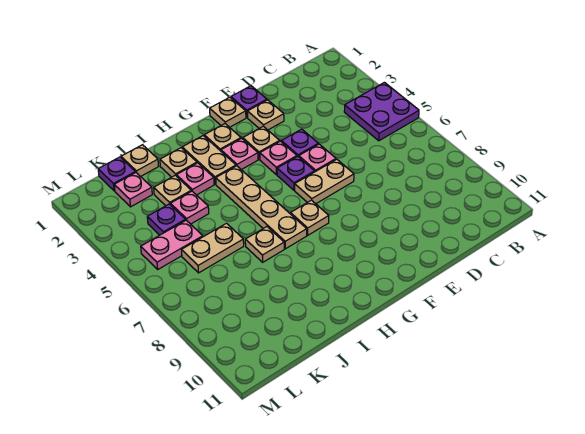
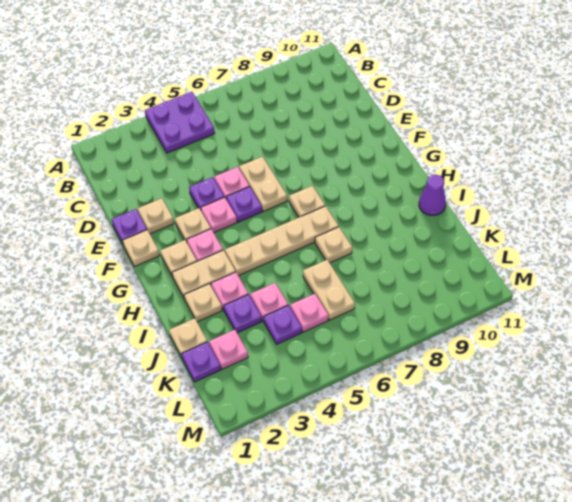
none -> purple 1x1 cone [419,175,446,215]
tan 1x1 plate [154,175,191,206] -> purple 1x1 plate [224,294,262,333]
pink 1x2 plate [141,220,203,269] -> pink 1x1 plate [290,294,329,332]

